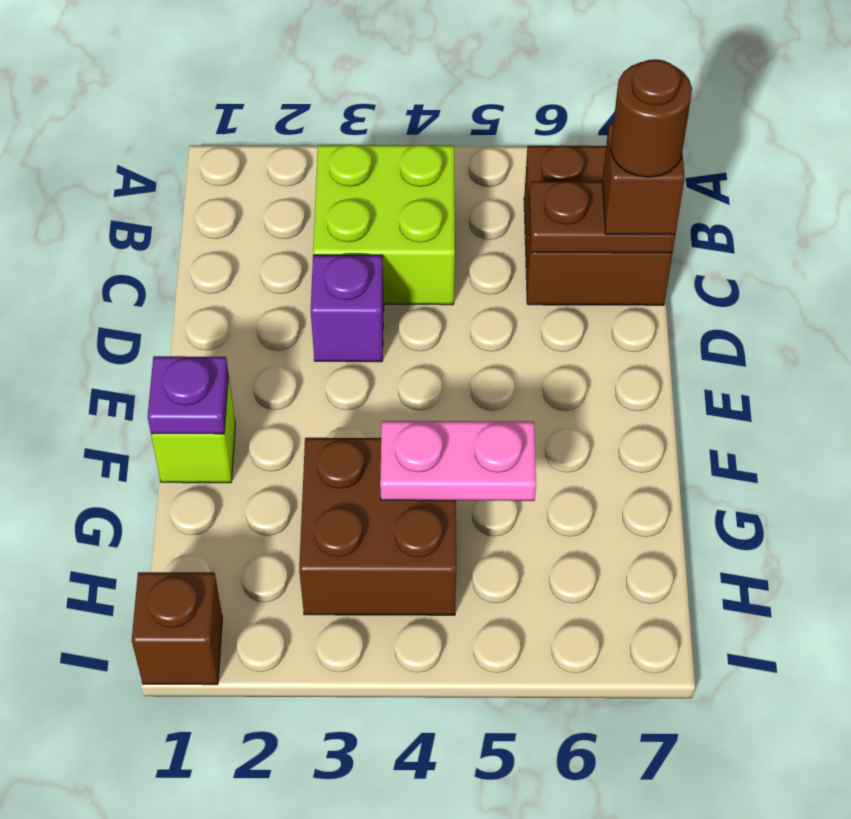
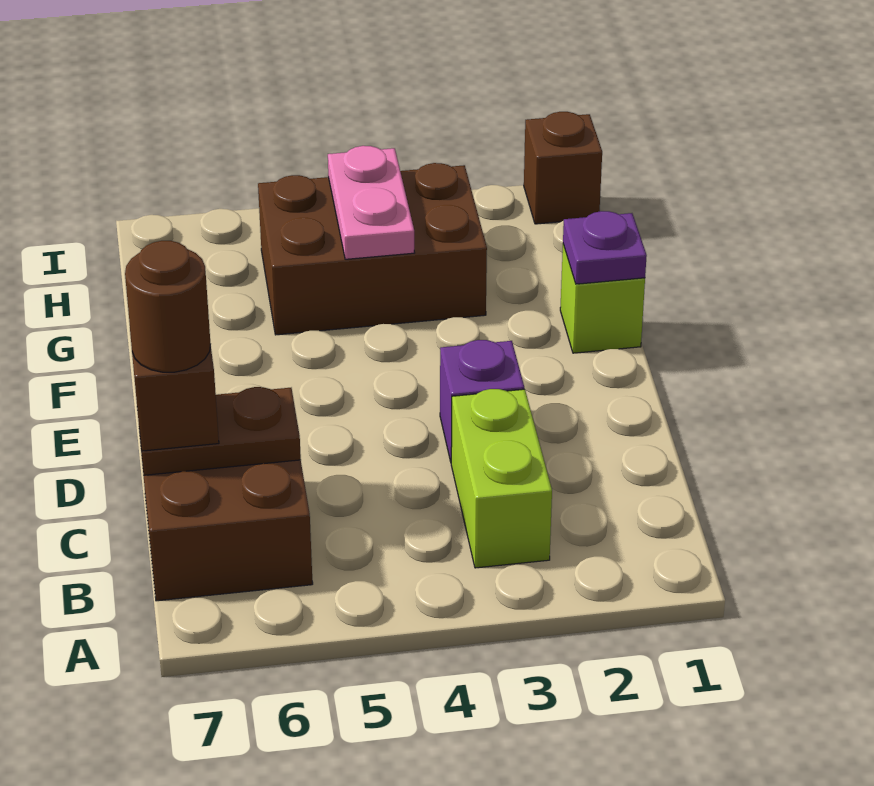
lime 2x2 brick [313,145,455,305] -> lime 1x2 brick [451,389,552,568]
brown 2x2 brick [299,438,456,615] -> brown 2x3 brick [258,163,487,335]
pink 1x2 plate [380,421,536,501] -> pink 1x2 plate turned to [328,146,415,259]

